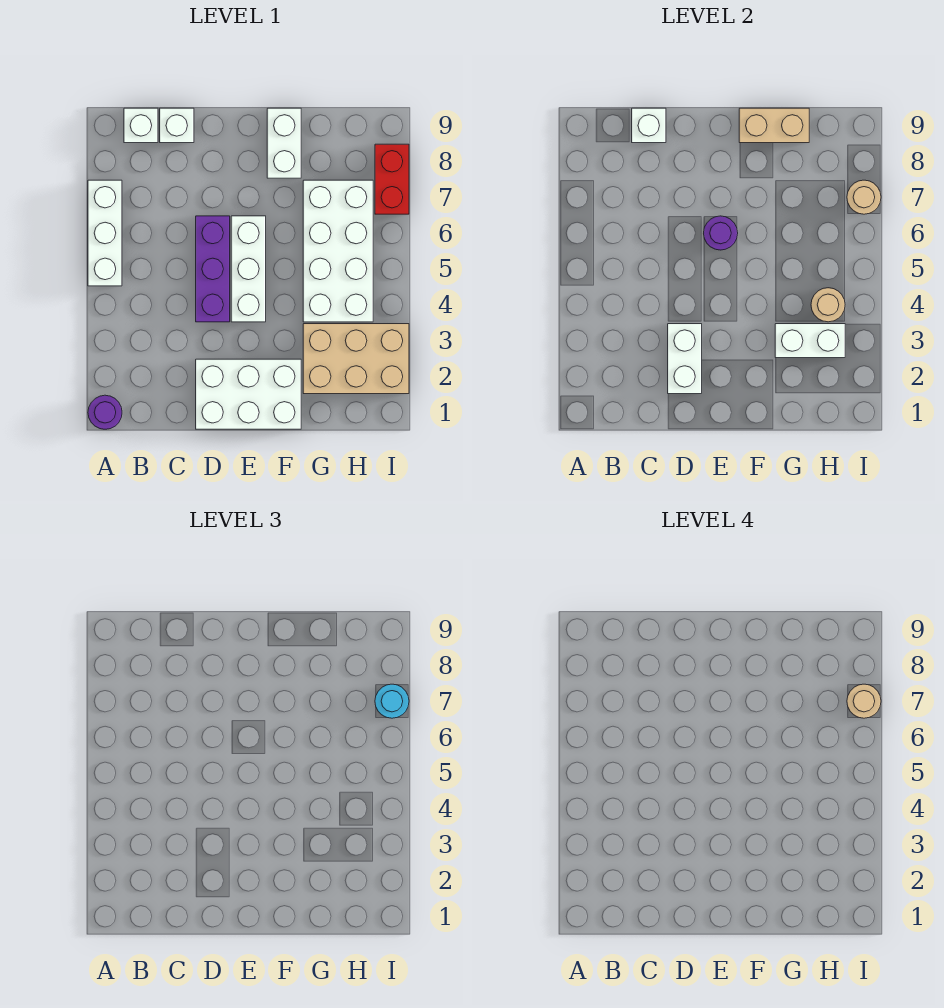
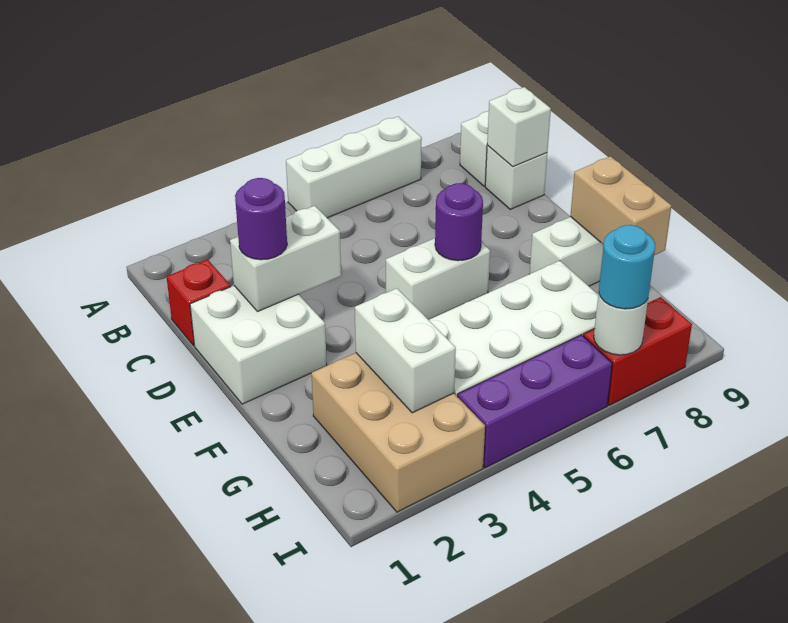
purple 1x1 round brick [88,395,122,429] -> purple 1x1 round brick moved to [235,178,287,260]
none -> red 1x1 brick [167,260,231,345]
white 2x3 brick [196,359,301,429] -> white 2x2 brick [190,286,327,404]
purple 1x3 brick [196,216,230,322] -> purple 1x3 brick moved to [458,335,612,468]
white 1x3 brick [231,216,266,322] -> white 1x2 brick [386,238,490,320]
tan 1x1 round brick [811,288,845,322] -> none
tan 1x1 round brick [847,180,881,214] -> white 1x1 round brick [594,292,648,355]
tan 1x1 round brick [847,684,881,718] -> none

